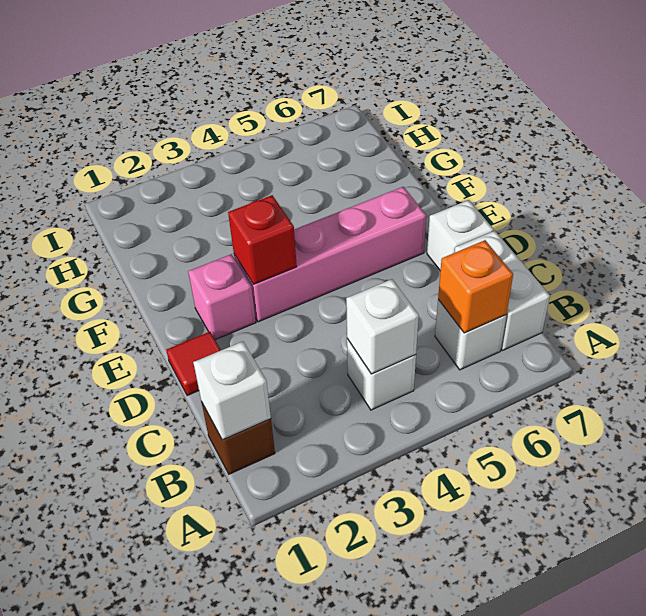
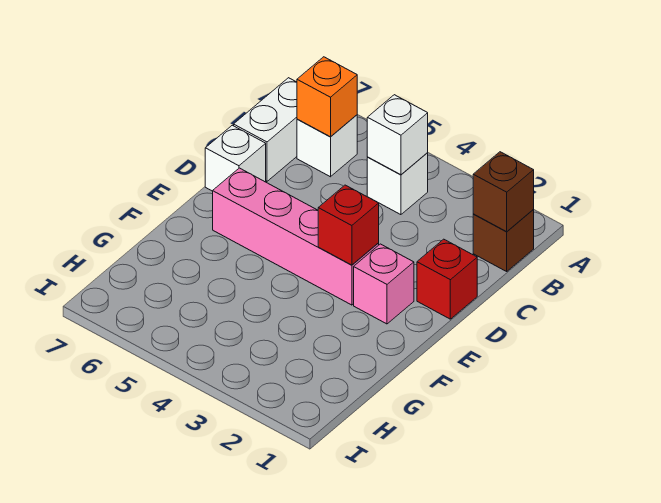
white 1x1 brick [193,341,271,440] -> brown 1x1 brick [473,152,534,232]
red 1x1 tile [166,332,221,396] -> red 1x1 brick [417,239,477,319]

